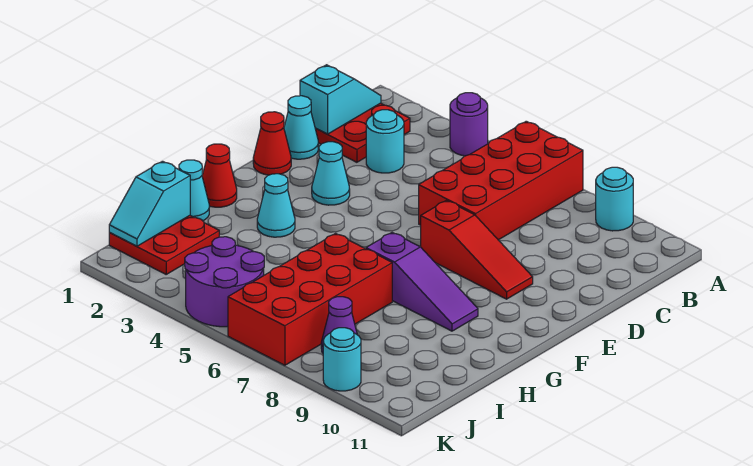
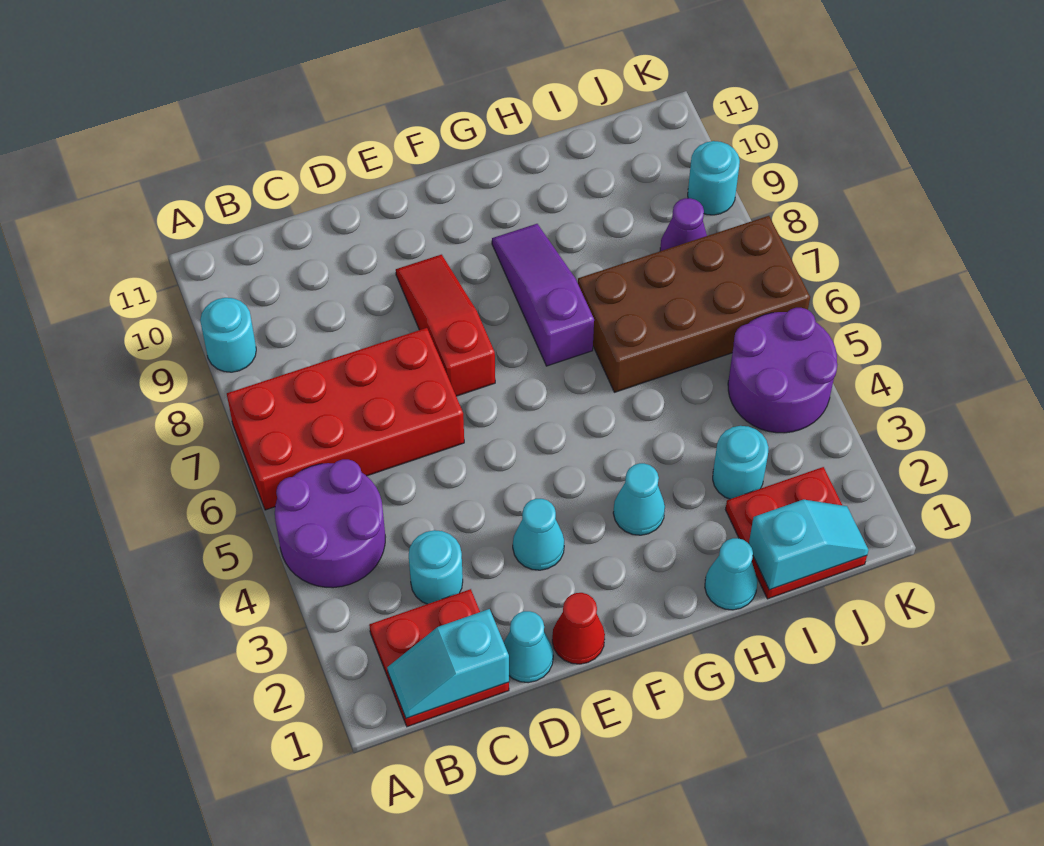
purple 1x1 round brick [450,93,488,156] -> purple 2x2 round brick [275,459,385,588]
red 1x1 cone [202,144,237,207] -> none
red 2x4 brick [228,234,392,365] -> brown 2x4 brick [578,216,810,392]
none -> cyan 1x1 round brick [713,426,769,499]

